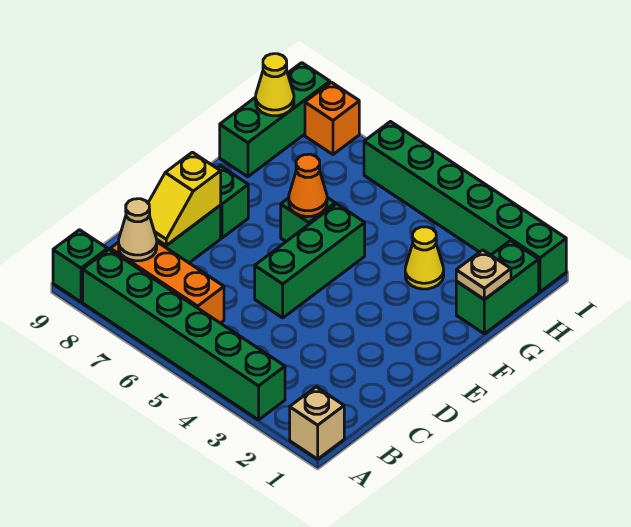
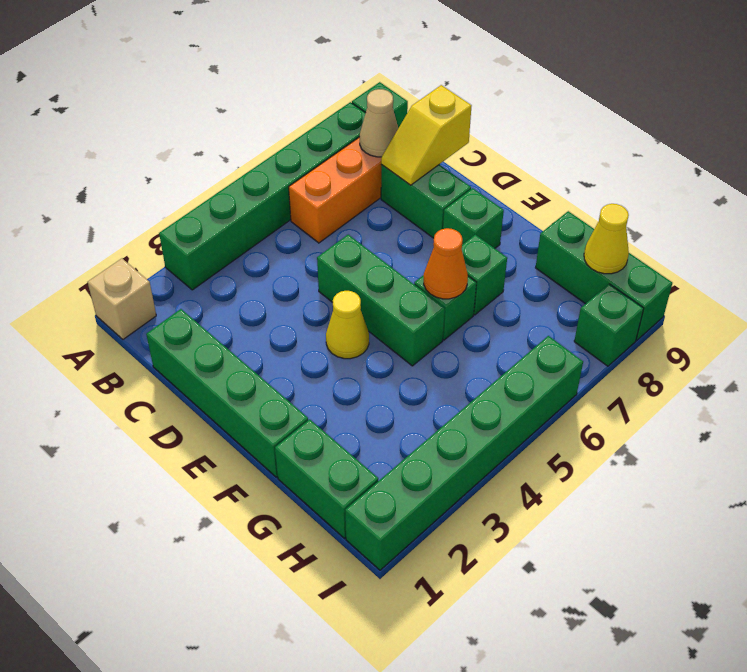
none -> green 1x4 brick [146,309,308,477]
yellow 1x2 slope [148,152,221,246] -> yellow 1x2 slope turned to [381,85,471,185]
none -> green 1x1 brick [462,235,507,315]
tan 1x1 plate [456,250,511,300] -> none
yellow 1x1 cone [405,227,444,289] -> yellow 1x1 cone moved to [326,291,369,359]
orange 1x1 brick [305,82,359,154] -> green 1x1 brick [574,284,644,366]

